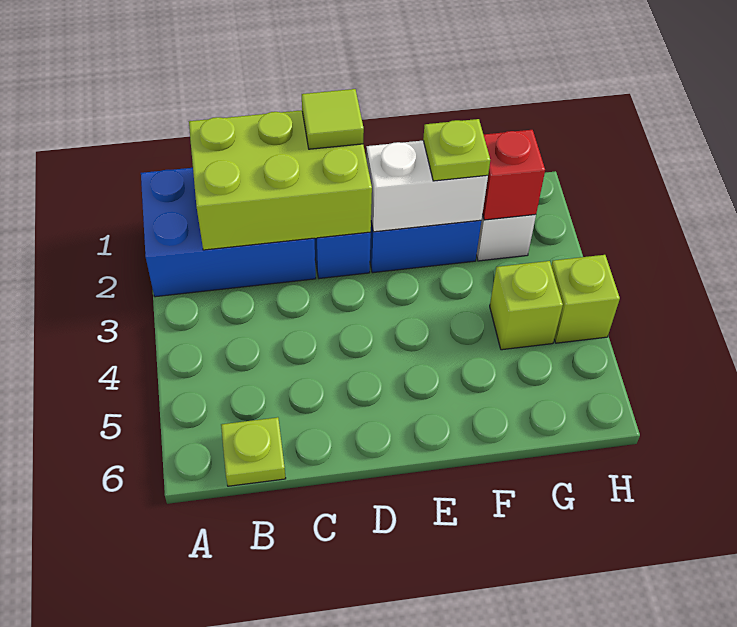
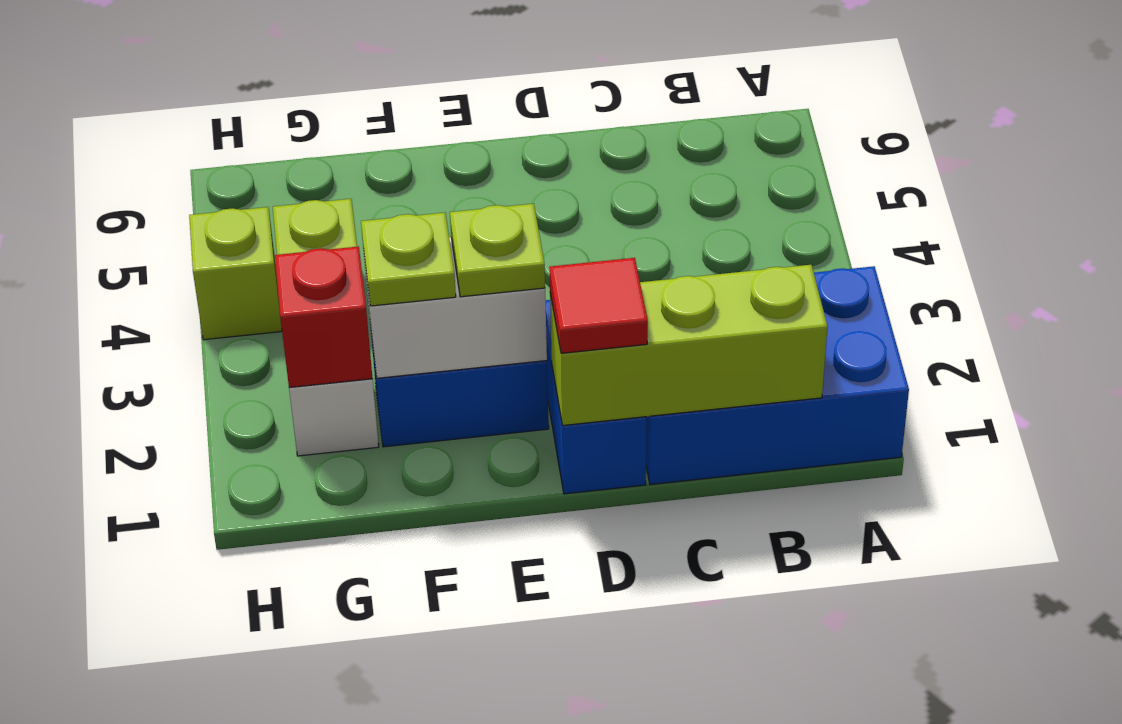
lime 2x3 brick [189,110,372,250] -> lime 1x3 brick [550,265,828,426]
lime 1x1 plate [221,417,286,486] -> lime 1x1 plate moved to [450,204,545,297]
lime 1x1 tile [302,89,364,149] -> red 1x1 tile [549,258,648,353]

